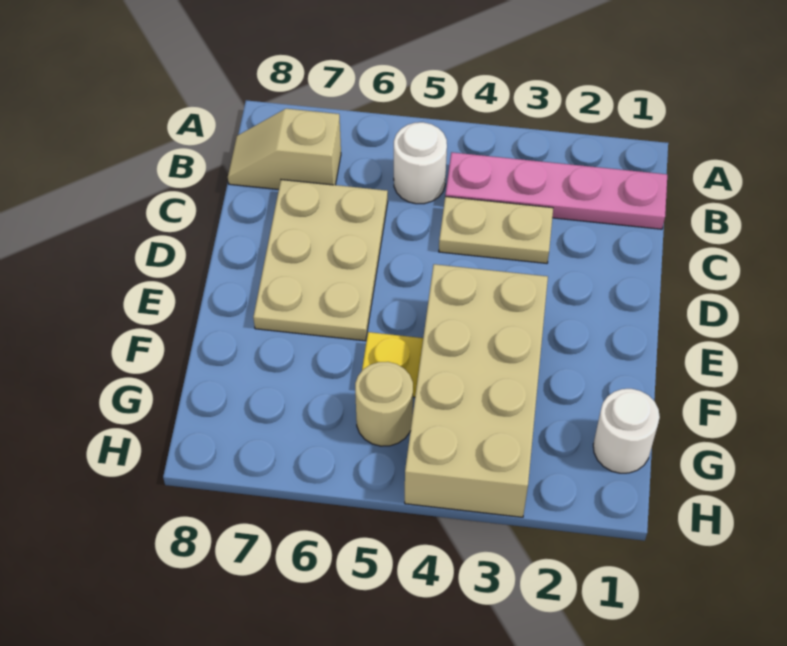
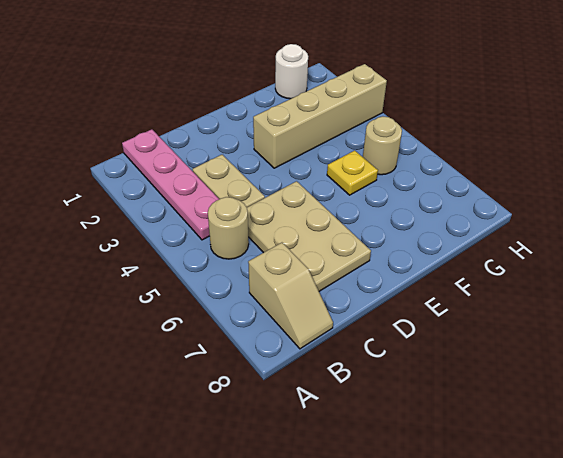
white 1x1 round brick [394,122,447,204] -> tan 1x1 round brick [208,197,249,259]
tan 2x3 plate [253,180,388,341] -> tan 2x3 plate turned to [247,181,371,291]
tan 2x4 brick [405,264,548,517] -> tan 1x4 brick [253,64,387,168]

